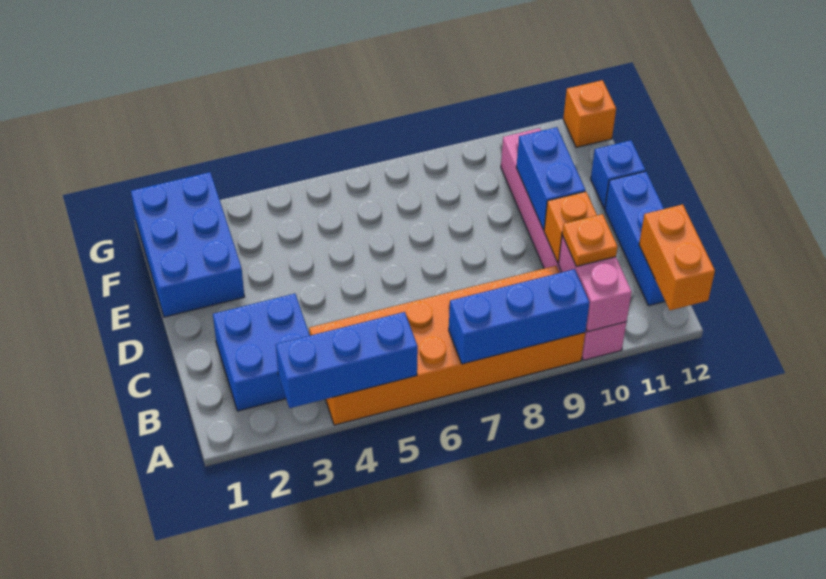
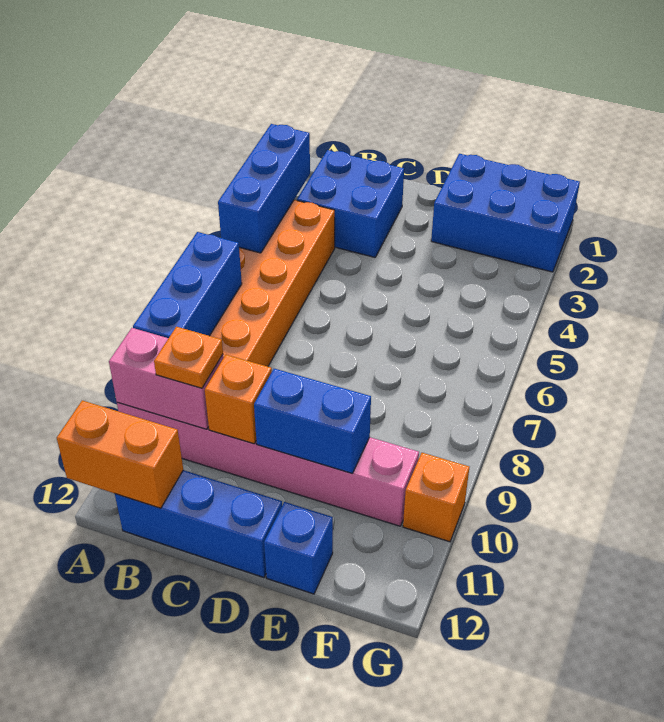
orange 1x1 brick [563,80,616,148] -> orange 1x1 brick moved to [403,453,469,542]

